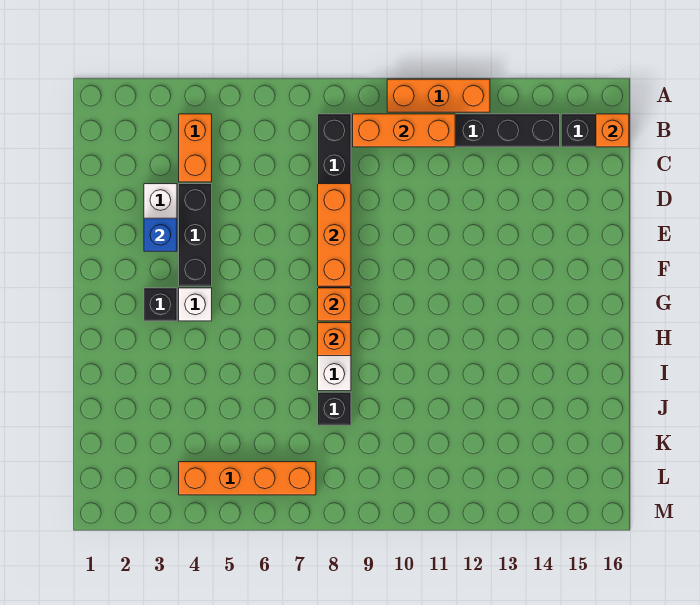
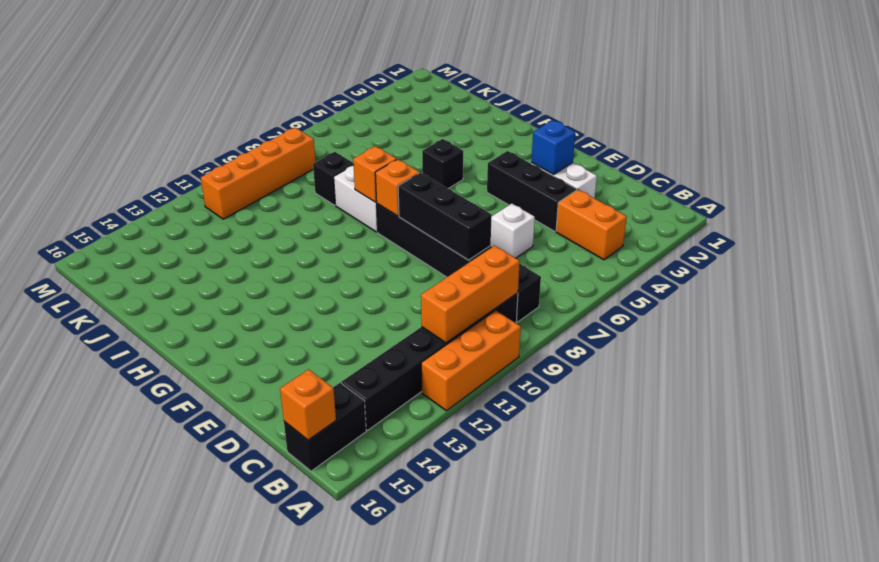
orange 1x3 brick [318,184,351,286] -> black 1x3 brick [398,173,492,260]
black 1x1 brick [144,288,177,321] -> black 1x1 brick moved to [422,139,463,189]
white 1x1 brick [179,288,212,321] -> white 1x1 brick moved to [491,204,535,258]
orange 1x4 brick [179,462,316,495] -> orange 1x4 brick moved to [201,128,315,219]

